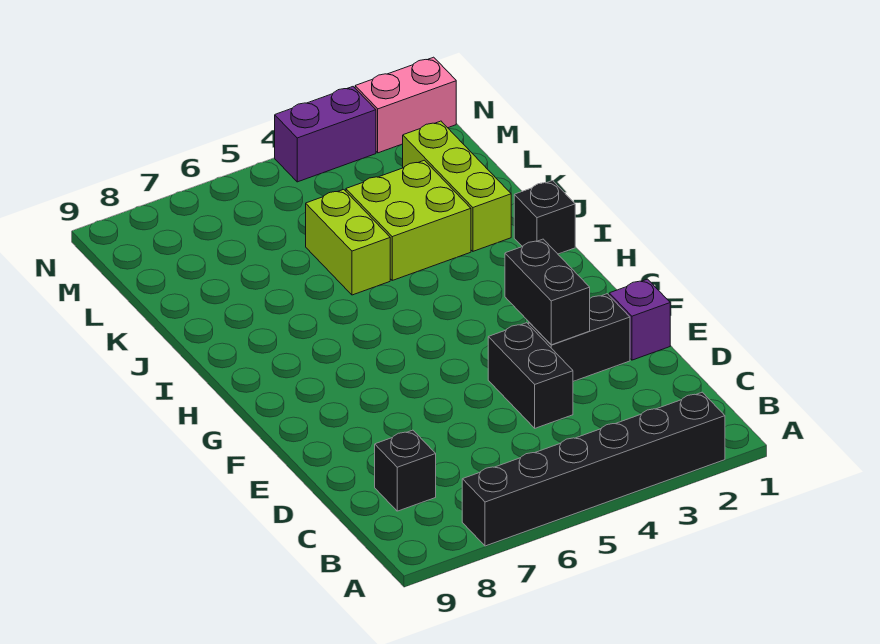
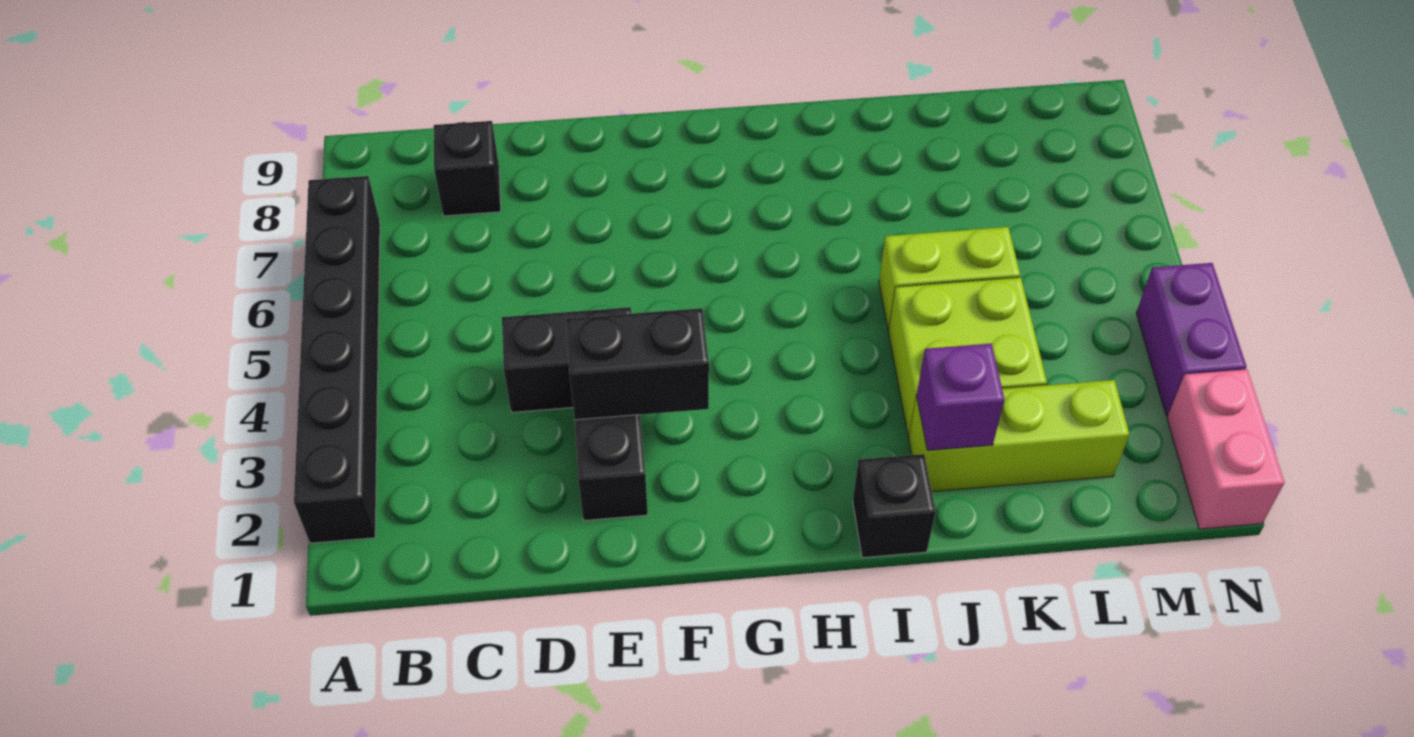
purple 1x1 brick [609,279,670,360] -> purple 1x1 brick moved to [916,344,1004,450]

